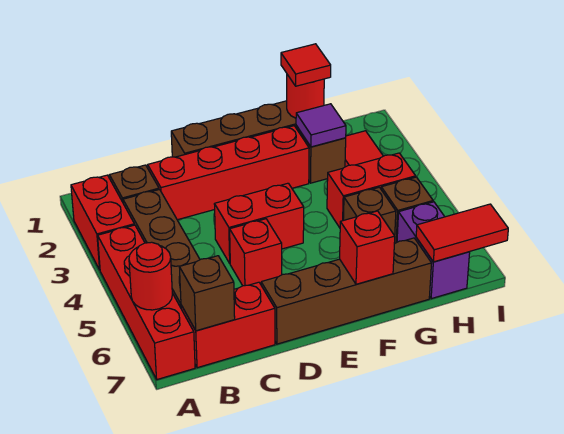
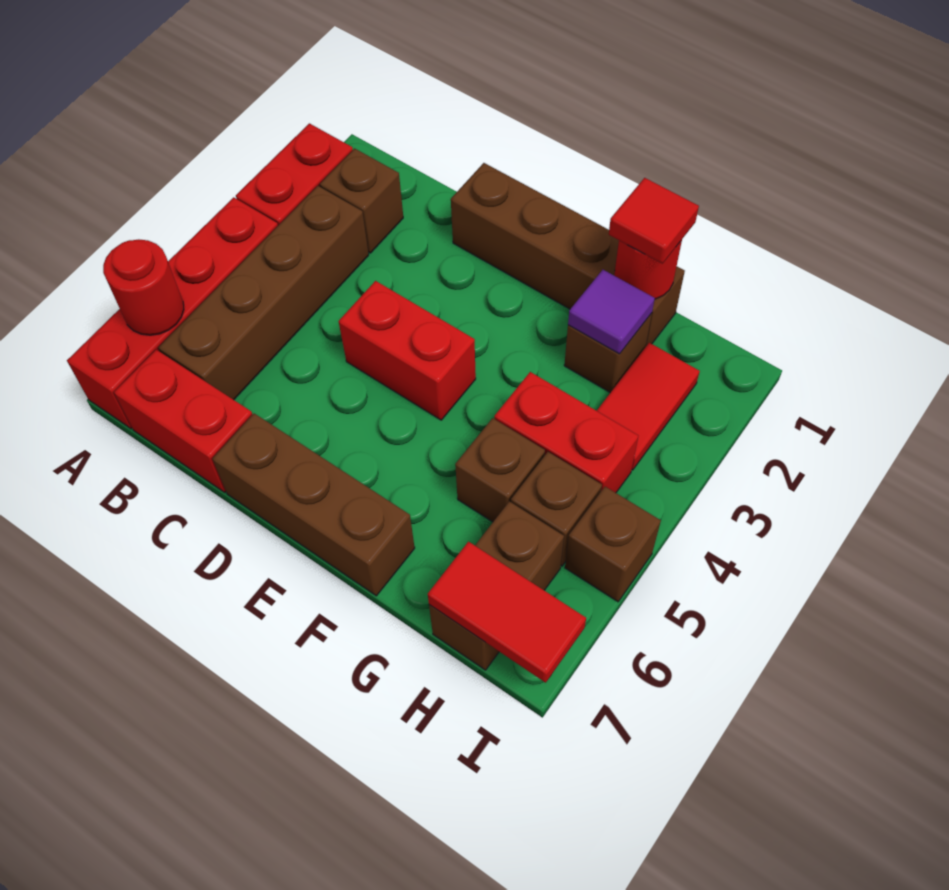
brown 1x1 brick [179,256,235,331] -> brown 1x1 brick moved to [565,487,661,602]
red 1x4 brick [148,126,309,220] -> none
red 1x1 brick [230,219,282,286] -> none
brown 1x4 brick [261,238,432,344] -> brown 1x3 brick [212,413,415,596]
red 1x1 brick [340,211,395,284] -> none
purple 1x2 brick [397,202,470,299] -> brown 1x2 brick [429,501,564,670]

